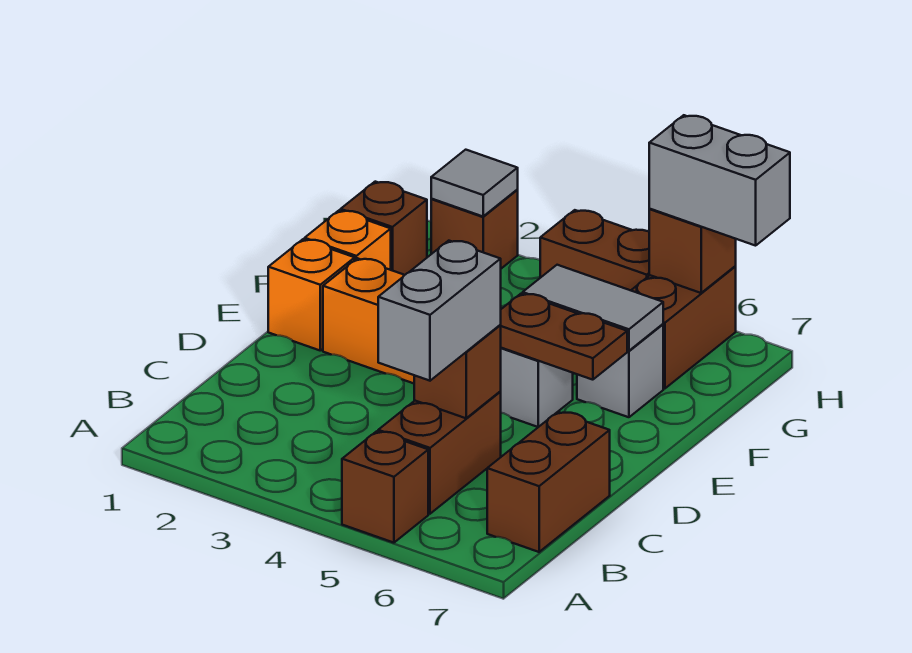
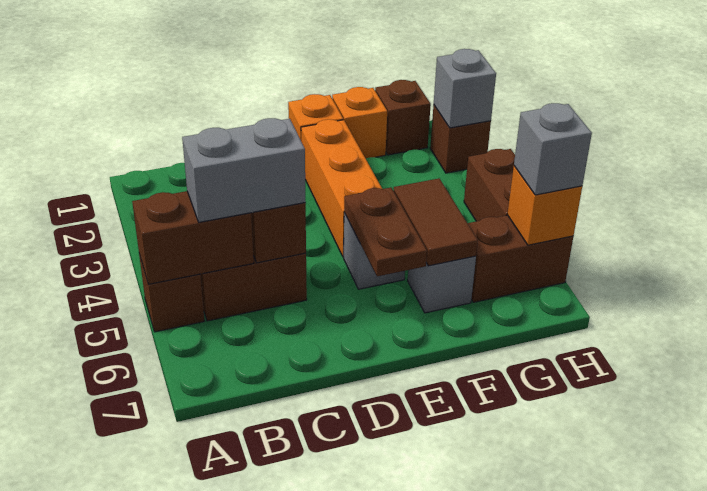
brown 1x2 brick [487,412,610,552] -> brown 1x2 brick moved to [132,191,254,284]
grey 1x2 tile [523,265,663,351] -> brown 1x2 tile [394,178,478,266]
grey 1x1 tile [431,150,518,216] -> grey 1x1 brick [434,49,496,128]
brown 1x1 brick [649,209,736,293] -> orange 1x1 brick [507,166,582,245]
grey 1x2 brick [649,115,790,246] -> grey 1x1 brick [514,103,592,195]

